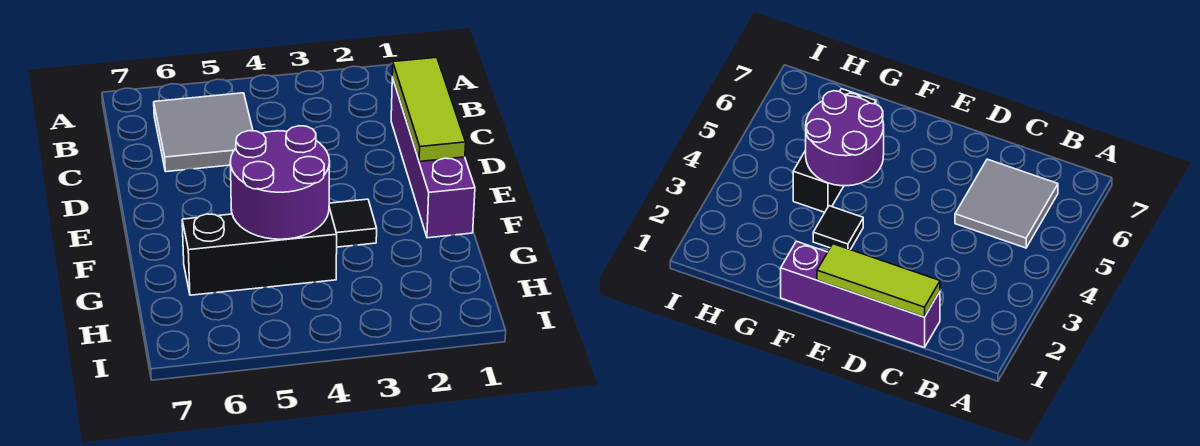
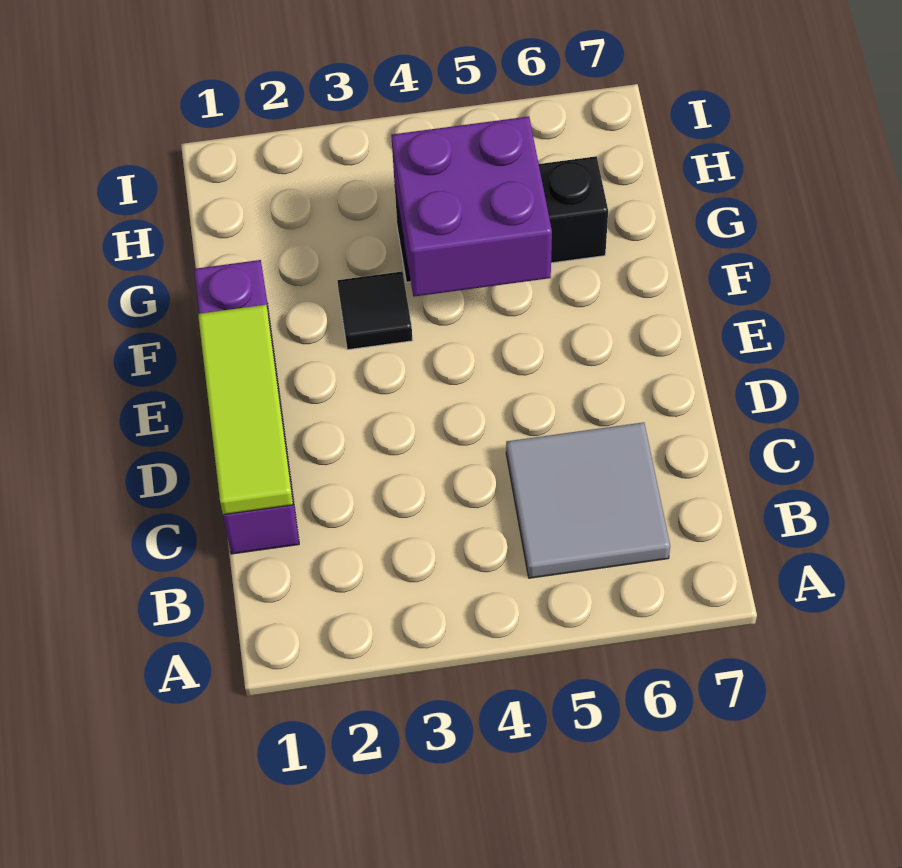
purple 2x2 round brick [230,126,330,239] -> purple 2x2 brick [391,117,552,297]

